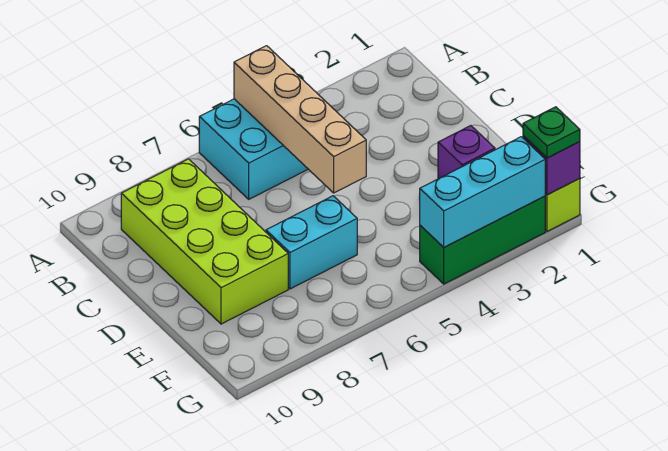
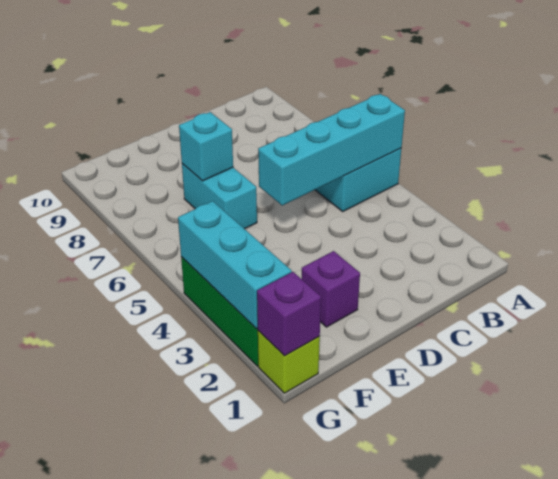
tan 1x4 brick [234,46,366,193] -> cyan 1x4 brick [258,94,405,205]
lime 2x4 brick [121,159,288,324] -> none
none -> cyan 1x1 brick [179,112,233,181]
green 1x1 plate [523,107,580,158] -> none

